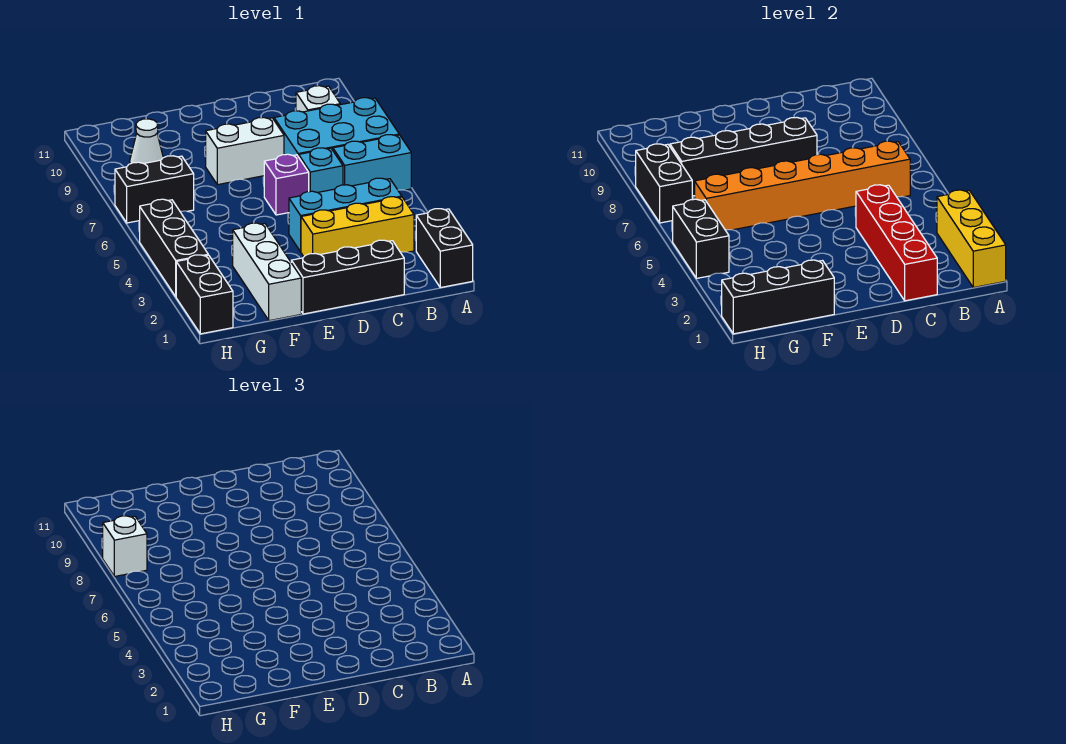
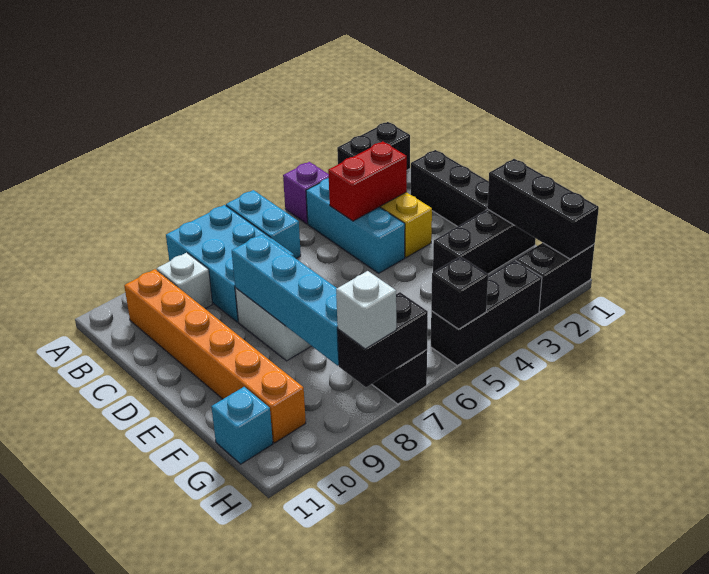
yellow 1x3 brick [937,190,1006,288] -> none
orange 1x6 brick [695,141,910,230] -> orange 1x6 brick moved to [124,269,306,443]
red 1x4 brick [856,185,937,301] -> red 1x2 brick [328,142,407,221]
cyan 1x1 brick [299,148,343,193] -> cyan 1x1 brick moved to [211,387,273,464]
purple 1x1 brick [264,154,309,215] -> purple 1x1 brick moved to [283,162,329,224]
black 1x4 brick [670,117,817,196] -> cyan 1x4 brick [232,234,339,366]
white 1x3 brick [233,223,301,321] -> black 1x3 brick [433,209,536,274]
white 1x1 cone [130,119,163,164] -> none
black 1x2 brick [673,199,729,278] -> black 1x1 brick [431,256,488,329]

